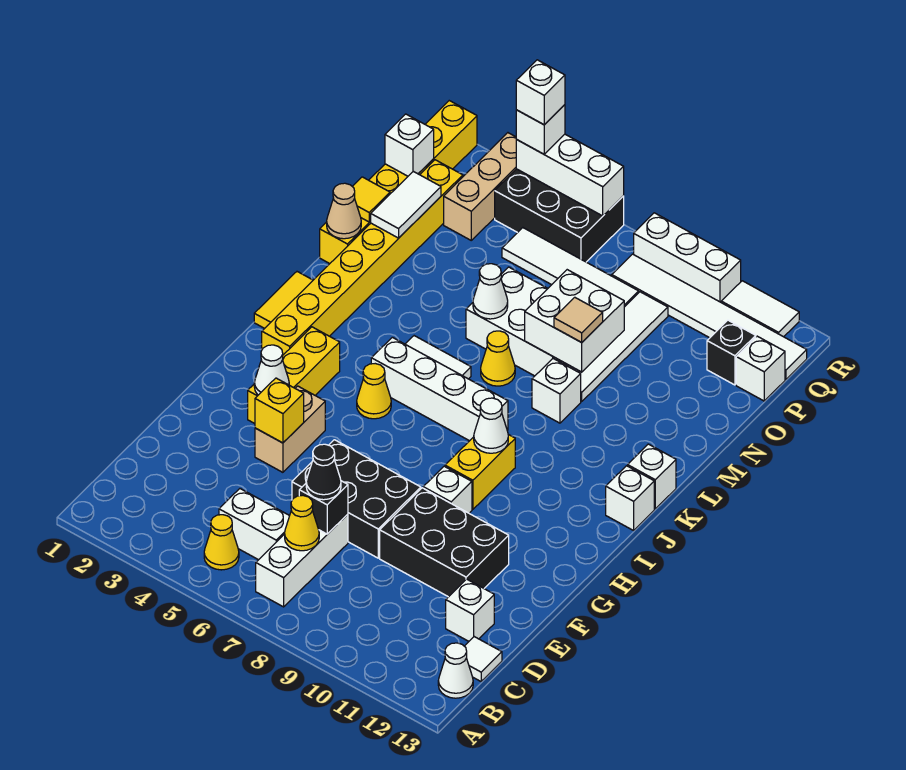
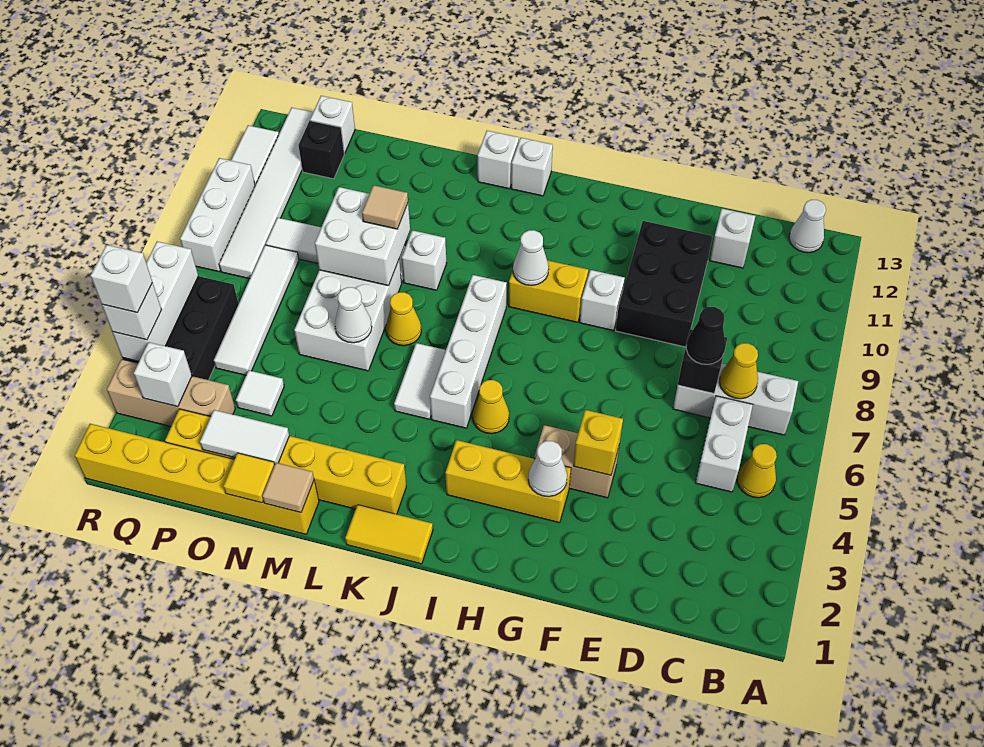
white 1x1 tile [465,637,502,681] -> white 1x1 tile moved to [236,371,284,416]
black 2x3 brick [292,440,421,558] -> none
yellow 1x8 brick [262,160,463,355] -> yellow 1x6 brick [165,409,406,514]
tan 1x1 cone [327,183,361,239] -> tan 1x1 tile [262,463,314,513]
white 1x1 brick [385,114,434,176] -> white 1x1 brick moved to [134,342,192,407]

